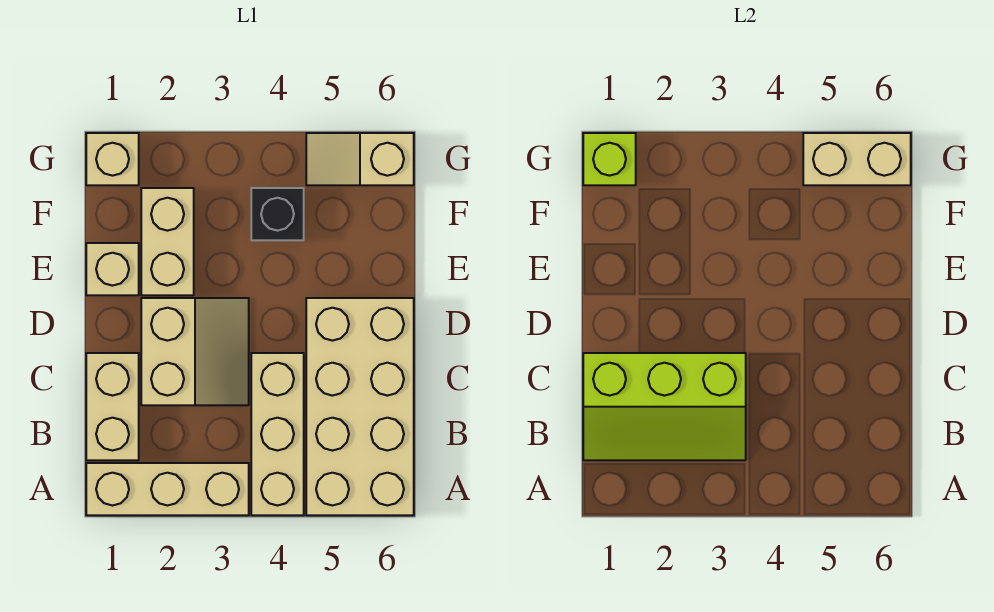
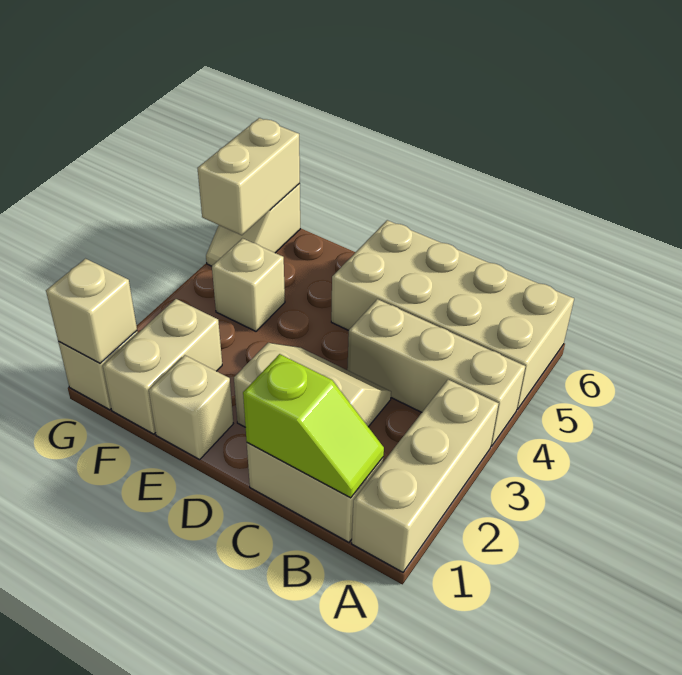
lime 2x3 slope [583,353,746,460] -> lime 1x2 slope [243,354,384,498]
tan 1x2 brick [141,188,194,295] -> tan 1x2 brick turned to [103,299,222,434]
black 1x1 brick [251,188,304,240] -> tan 1x1 brick [212,238,285,331]
lime 1x1 brick [583,133,636,185] -> tan 1x1 brick [46,259,137,363]

